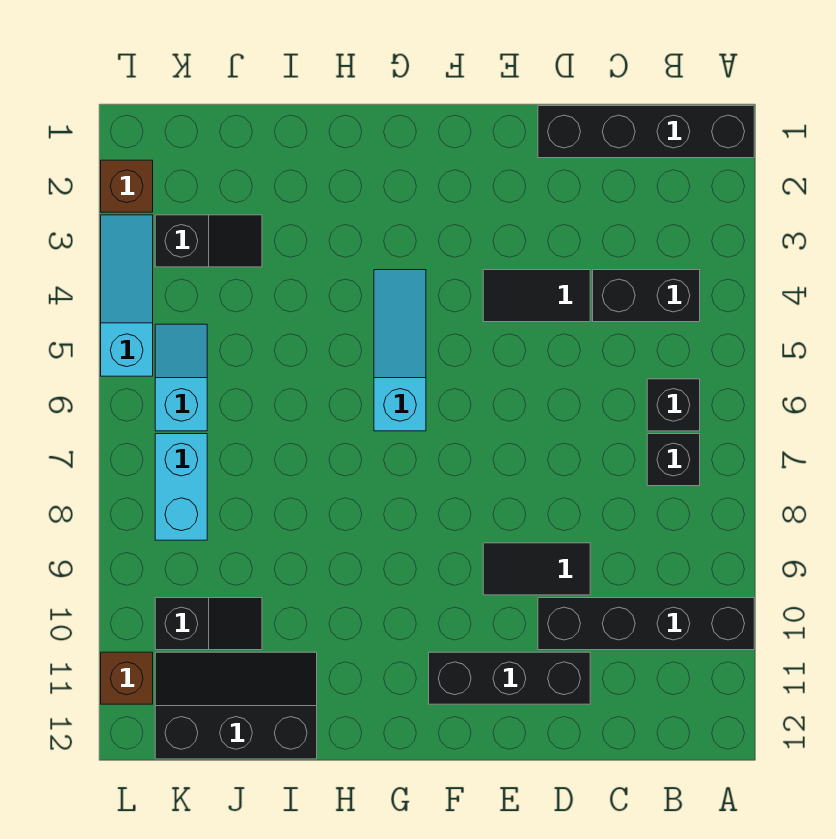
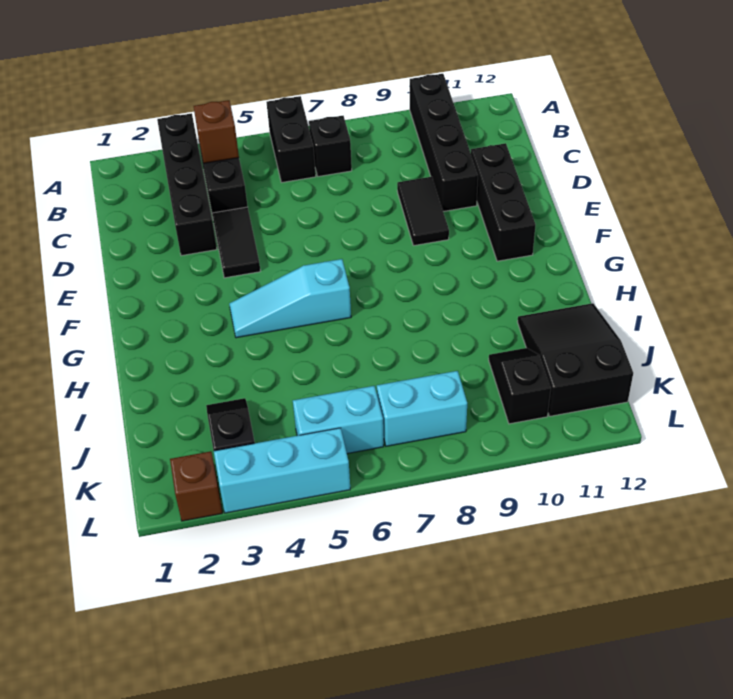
black 1x4 brick [538,106,754,158] -> black 1x4 brick moved to [157,113,217,256]
black 1x1 brick [647,379,700,431] -> black 1x2 brick [267,96,316,183]
black 2x3 slope [155,652,317,759] -> black 2x3 slope turned to [518,303,633,416]
cyan 1x2 slope [155,324,207,431] -> cyan 1x2 brick [293,386,384,454]
cyan 1x3 slope [101,215,153,376] -> cyan 1x3 brick [214,428,350,513]
brown 1x1 brick [101,652,153,704] -> brown 1x1 brick moved to [194,100,239,163]

